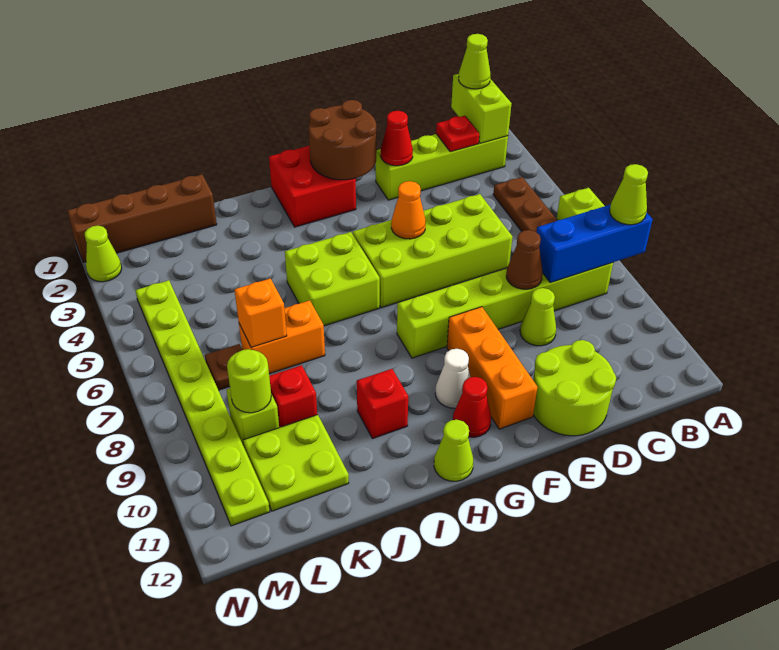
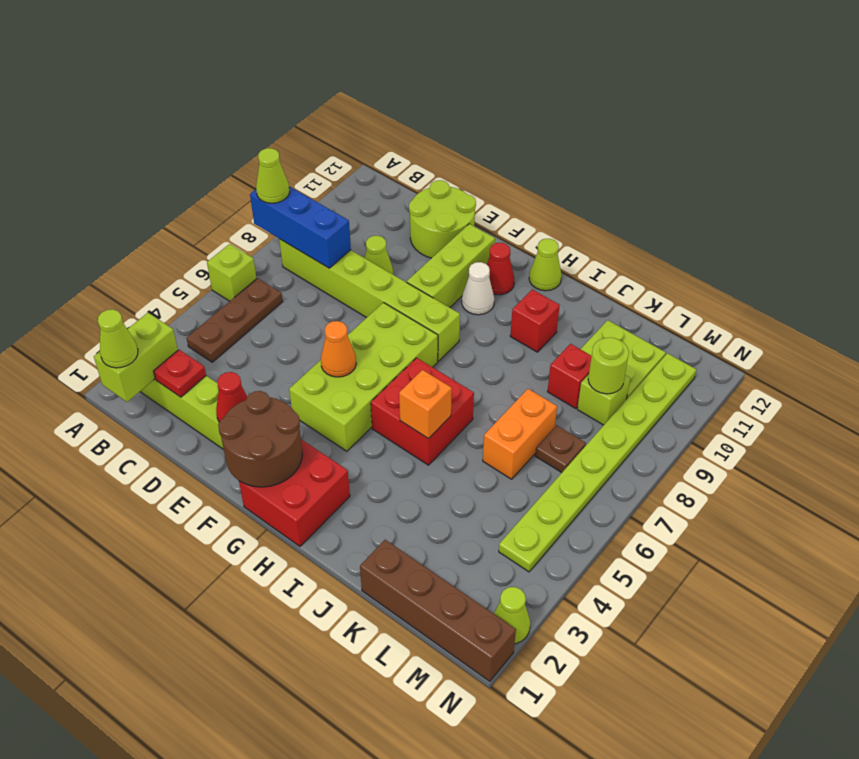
lime 2x4 brick [353,194,512,308] -> lime 2x4 brick turned to [289,303,438,451]
brown 1x1 cone [506,230,543,289] -> none
orange 1x3 brick [447,307,538,429] -> lime 1x3 brick [407,224,495,308]
lime 2x2 brick [285,232,380,326] -> red 2x2 brick [371,358,474,465]
orange 1x2 brick [239,300,325,374] -> orange 1x2 brick turned to [483,389,557,479]
orange 1x1 brick [235,278,287,347] -> orange 1x1 brick moved to [399,370,452,439]

